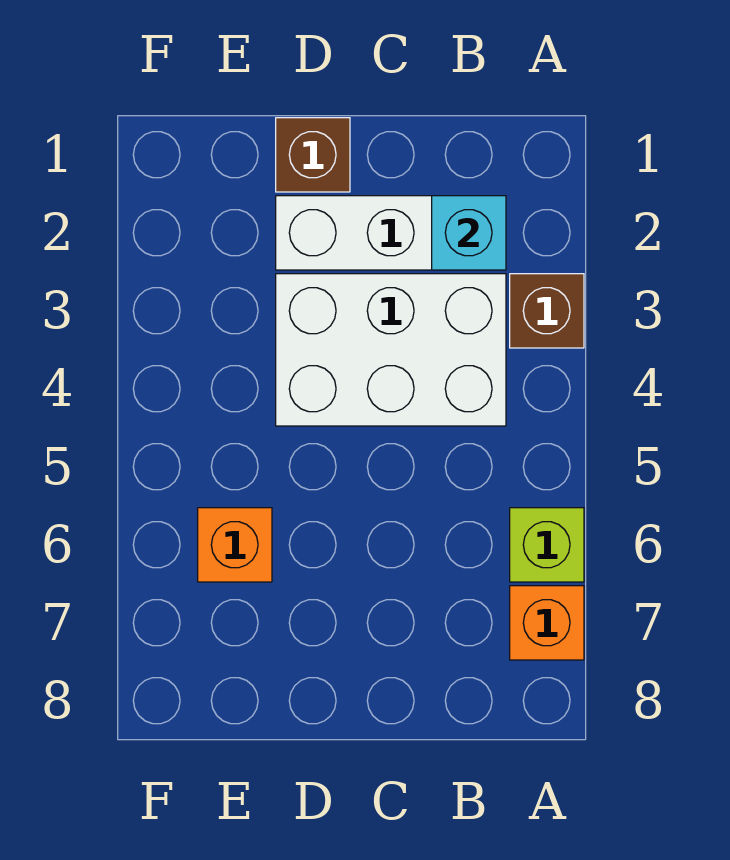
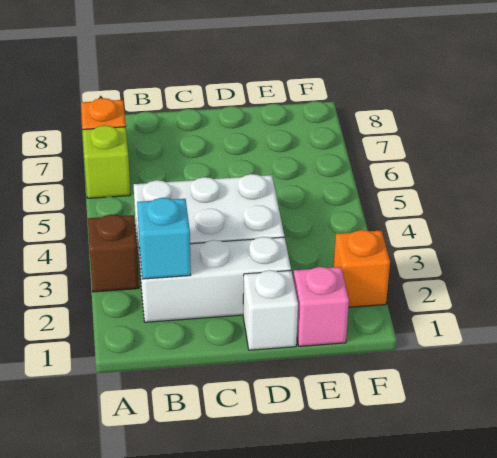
brown 1x1 brick [276,118,350,192] -> white 1x1 brick [243,270,298,350]
none -> pink 1x1 brick [293,267,349,346]
orange 1x1 brick [198,508,272,582] -> orange 1x1 brick moved to [334,230,390,307]

